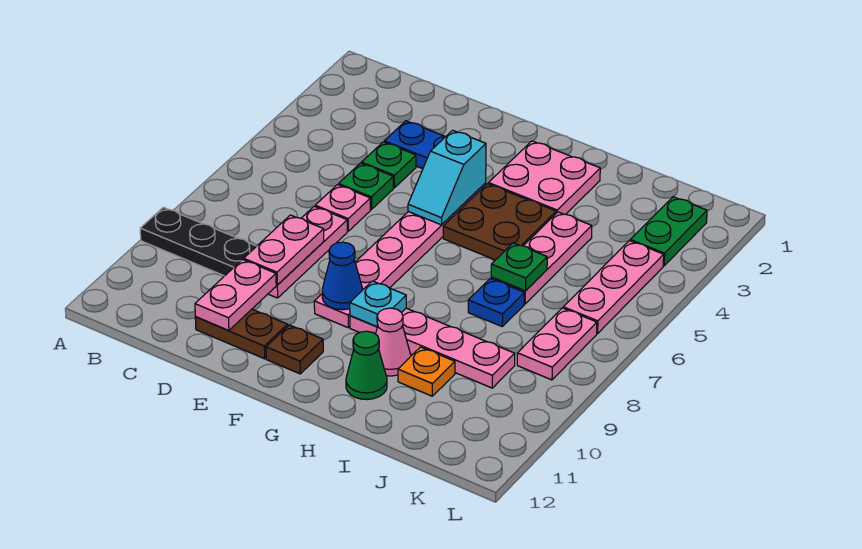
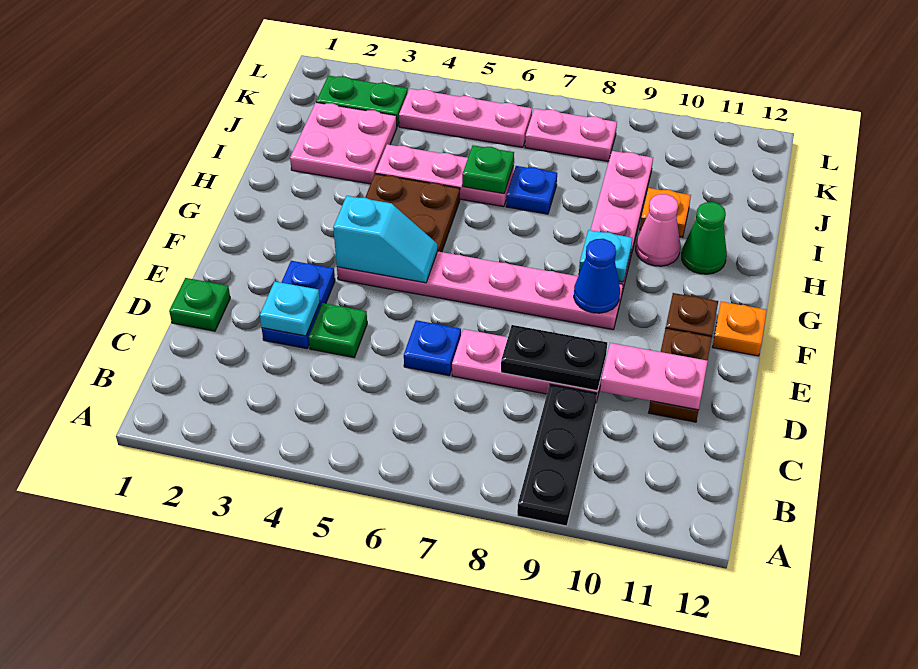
none -> cyan 1x1 plate [260,281,320,336]
green 1x1 plate [339,163,393,209] -> green 1x1 plate moved to [169,278,230,331]
pink 1x1 plate [315,185,371,231] -> blue 1x1 plate [404,320,461,376]
pink 1x2 plate [244,215,324,285] -> black 1x2 plate [501,325,607,391]
none -> orange 1x1 plate [713,302,767,356]
pink 2x2 plate [488,141,600,214] -> pink 2x2 plate moved to [290,102,397,184]

